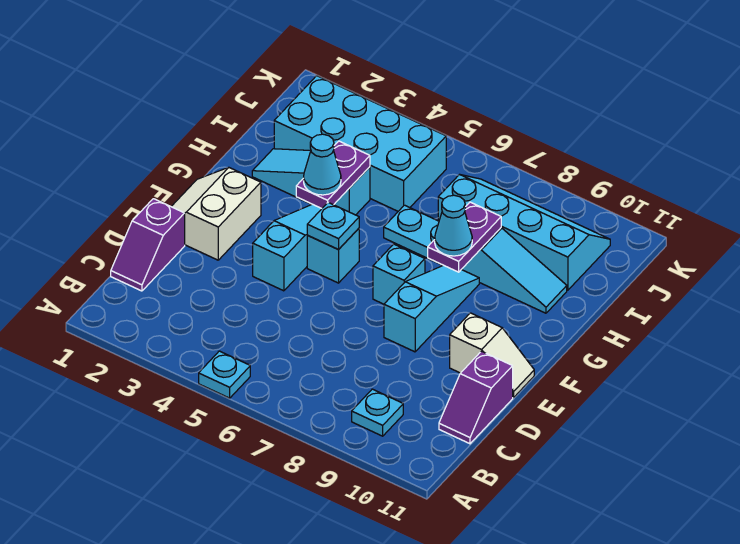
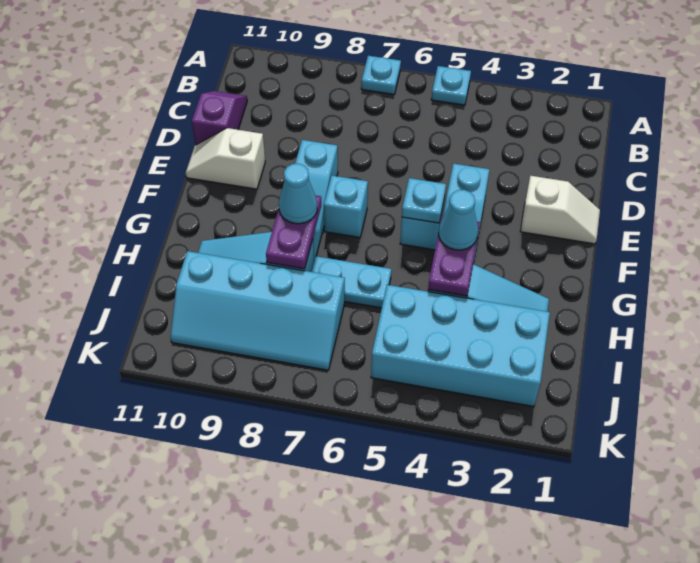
cyan 1x1 plate [352,389,403,436] -> cyan 1x1 plate moved to [361,56,401,95]
purple 1x2 slope [111,199,185,291] -> none
white 2x2 slope [171,168,261,260] -> white 1x2 slope [520,176,600,244]

